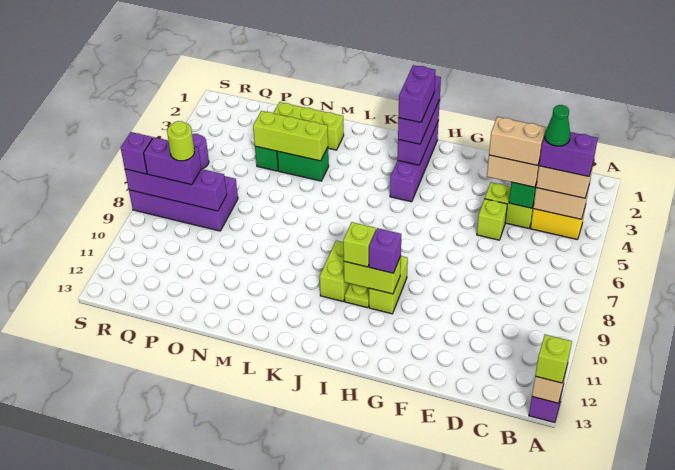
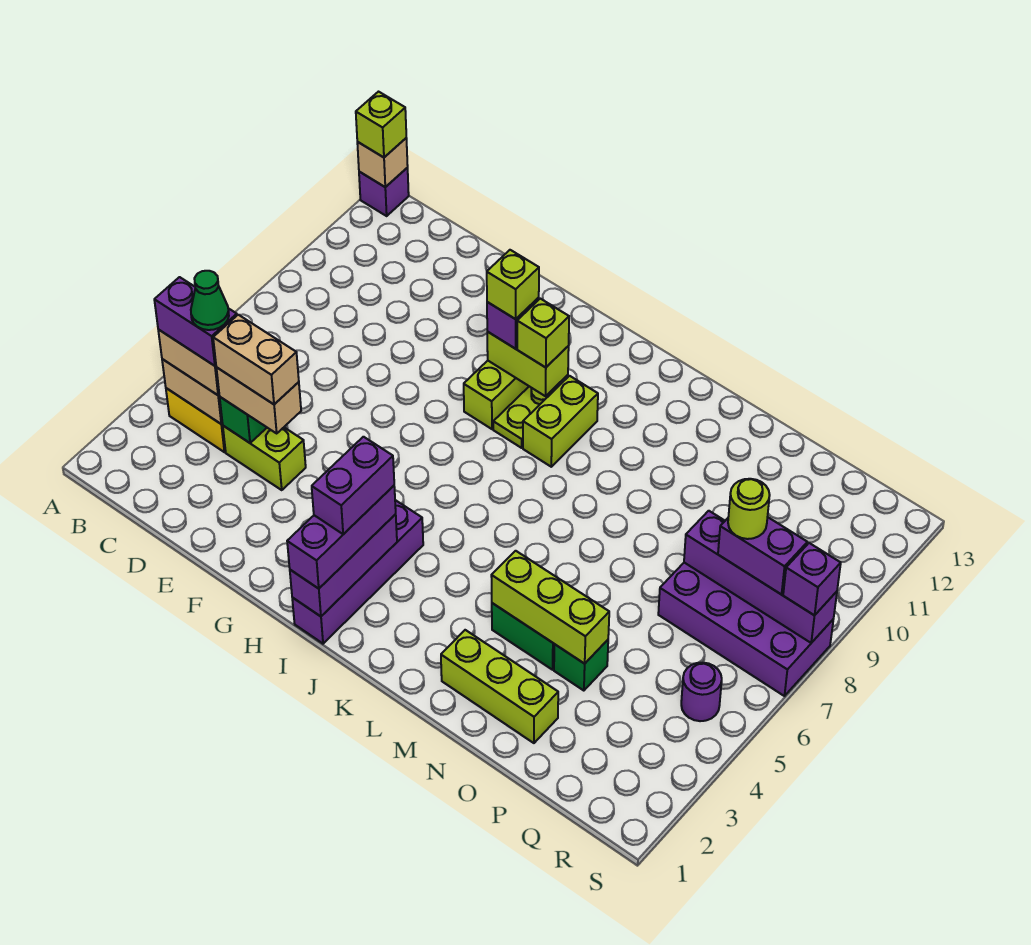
lime 1x1 brick [477,199,507,240] -> lime 1x1 brick moved to [487,250,539,319]

